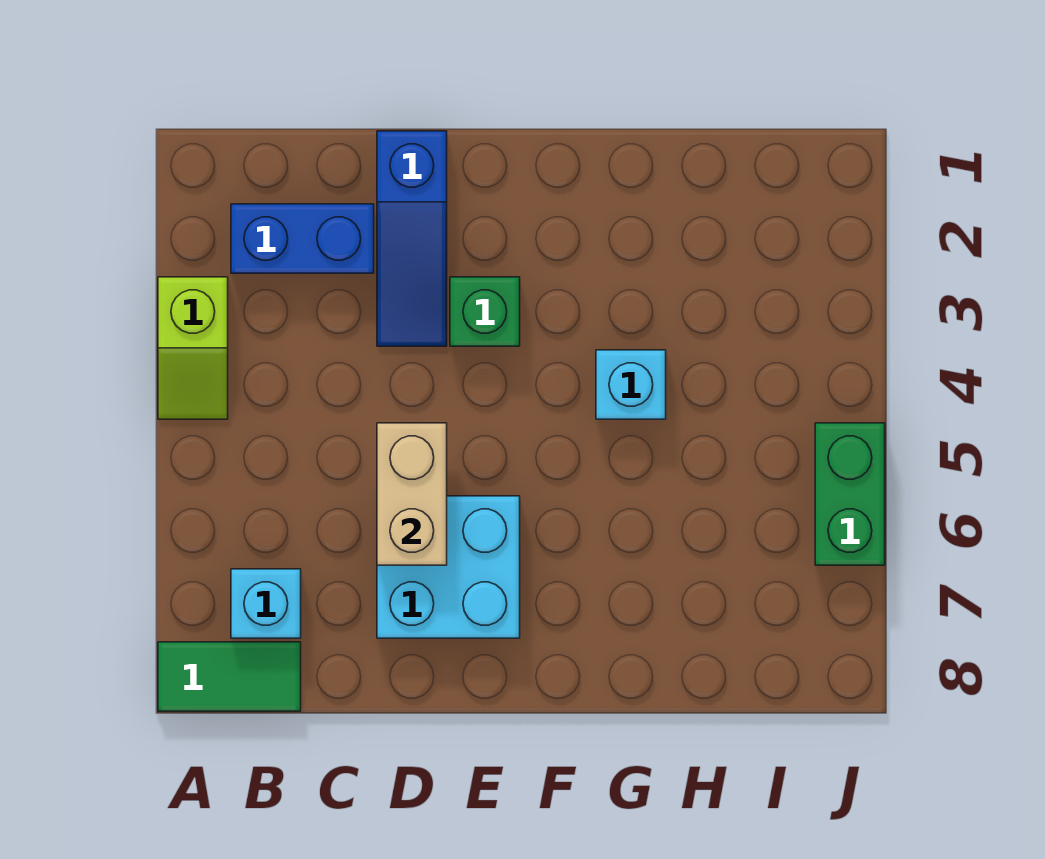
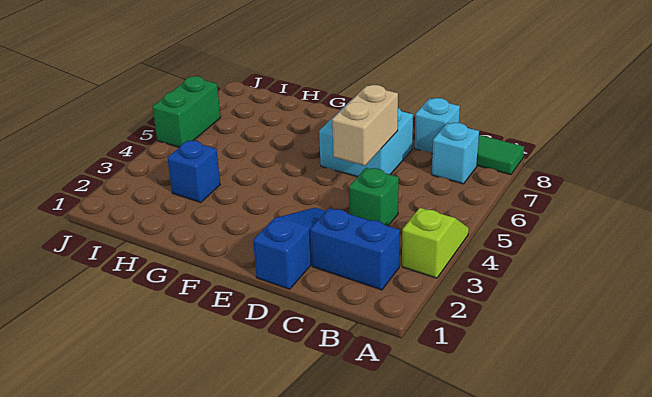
green 1x1 brick [450,277,520,346] -> green 1x1 brick moved to [349,168,399,226]
cyan 1x1 brick [596,350,666,419] -> cyan 1x1 brick moved to [415,98,460,154]
none -> blue 1x1 brick [167,141,220,203]

